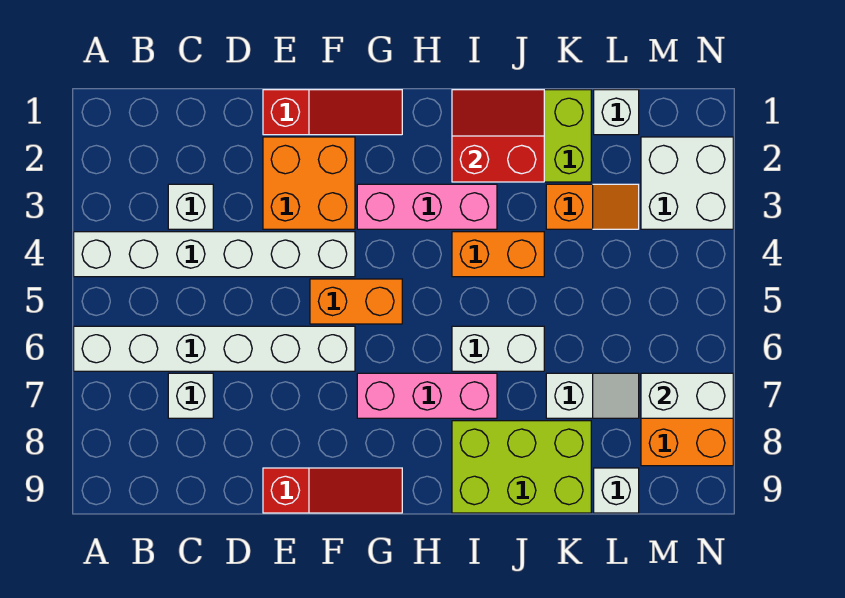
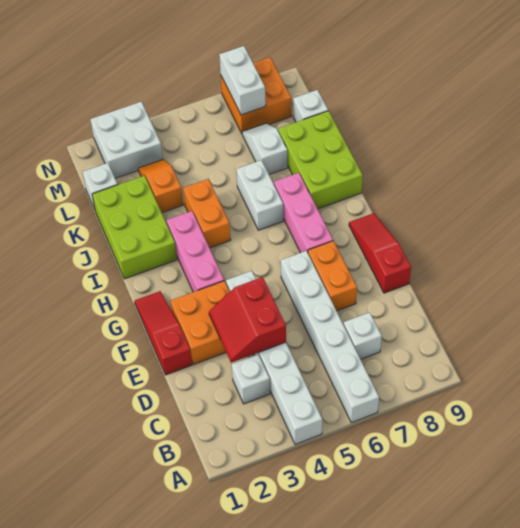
orange 1x2 brick [310,279,402,324] -> orange 1x2 brick moved to [308,241,357,311]
red 2x2 slope [452,90,544,182] -> red 2x2 slope moved to [209,277,286,363]

